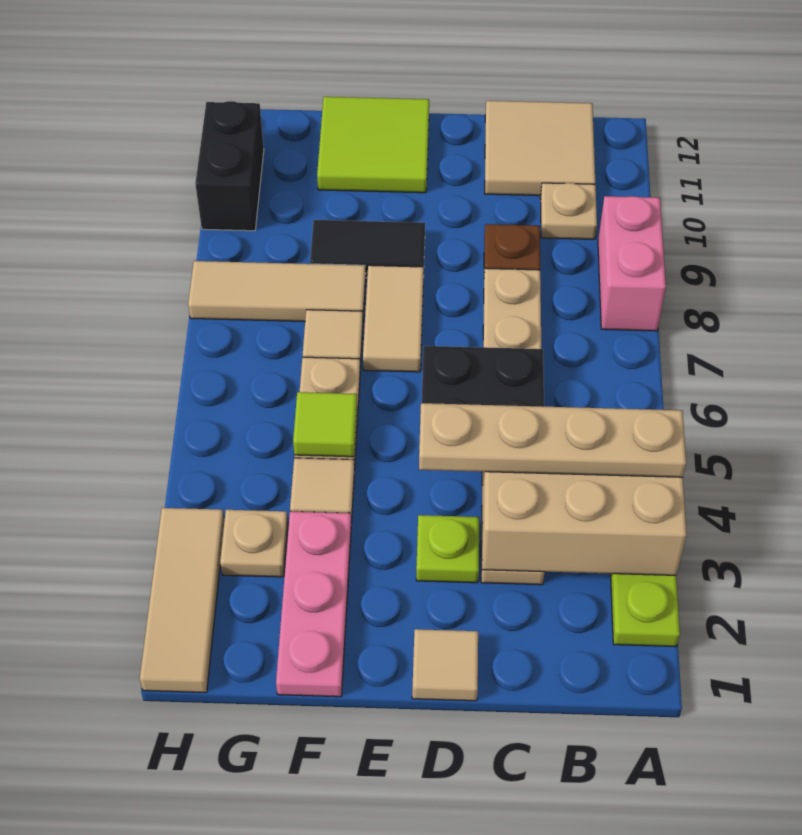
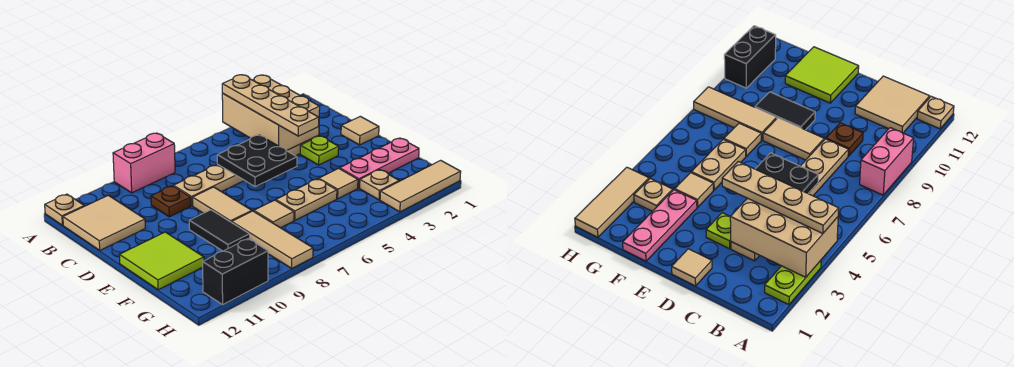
tan 1x1 plate [540,183,597,239] -> tan 1x1 plate moved to [45,194,84,225]
tan 1x2 tile [363,265,424,372] -> tan 1x2 tile turned to [193,187,252,222]
lime 1x1 tile [293,392,357,457] -> none

